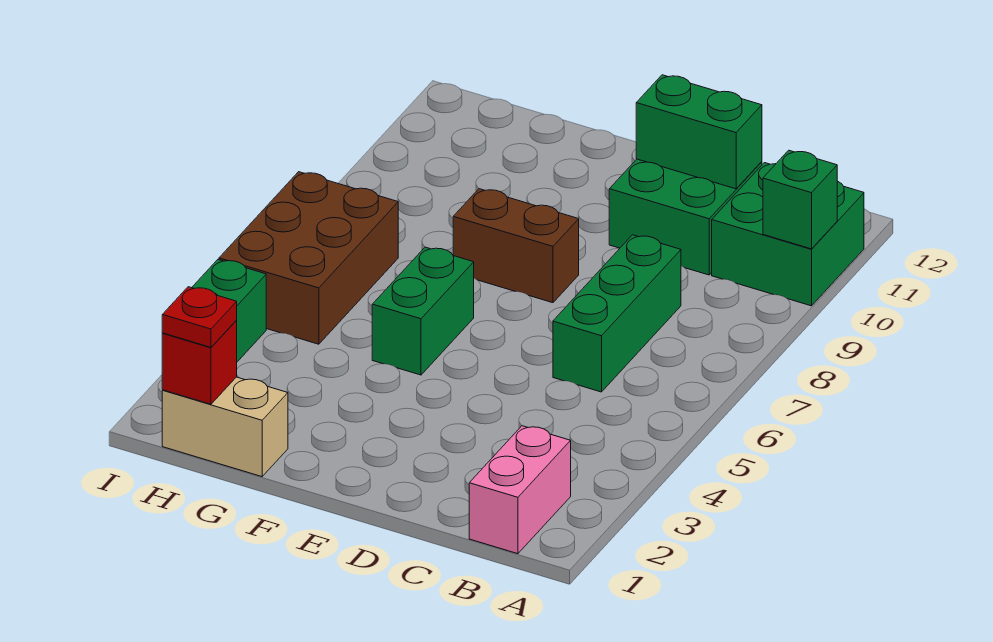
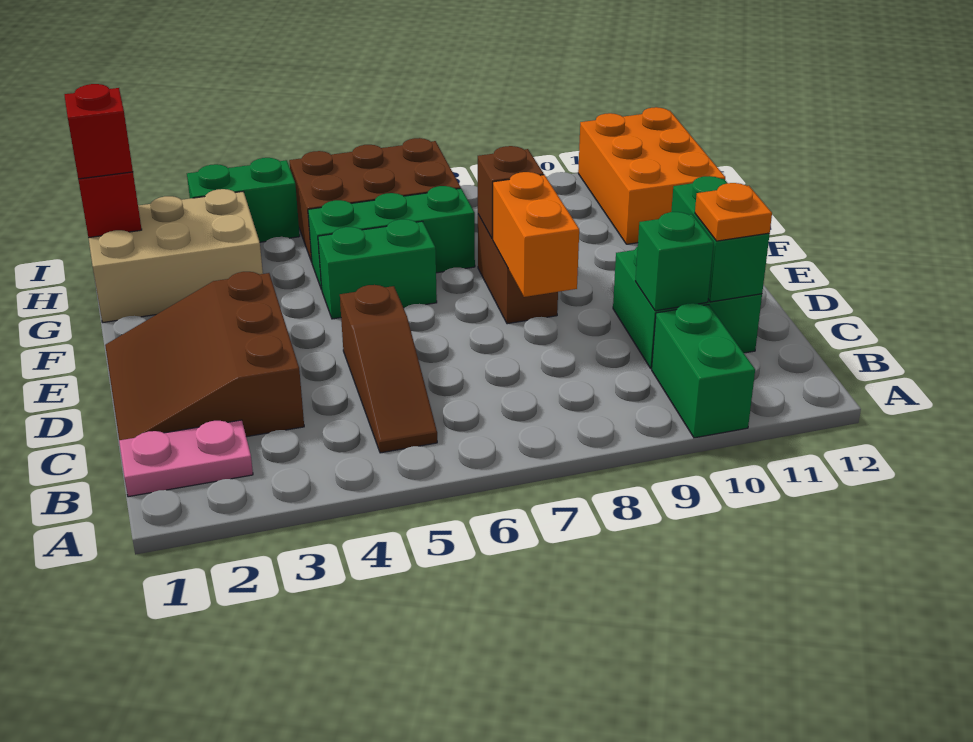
green 2x2 brick [712,163,864,306] -> green 1x2 brick [652,303,755,438]
green 1x1 brick [763,150,837,249] -> green 1x1 brick moved to [636,212,714,311]
pink 1x2 brick [469,426,571,554] -> pink 1x2 plate [119,420,253,497]
none -> brown 1x3 slope [340,285,437,453]
none -> brown 3x3 slope [105,272,304,440]
green 1x3 brick [553,235,681,392] -> green 1x3 brick moved to [308,186,475,290]
none -> orange 1x1 plate [695,183,772,241]
none -> orange 1x2 brick [493,172,579,297]
none -> brown 1x1 brick [478,146,544,238]
tan 1x2 brick [162,377,288,477] -> tan 2x3 brick [89,189,263,322]
none -> orange 2x3 brick [578,107,725,244]
red 1x1 plate [162,287,237,347] -> red 1x1 brick [64,84,133,179]

